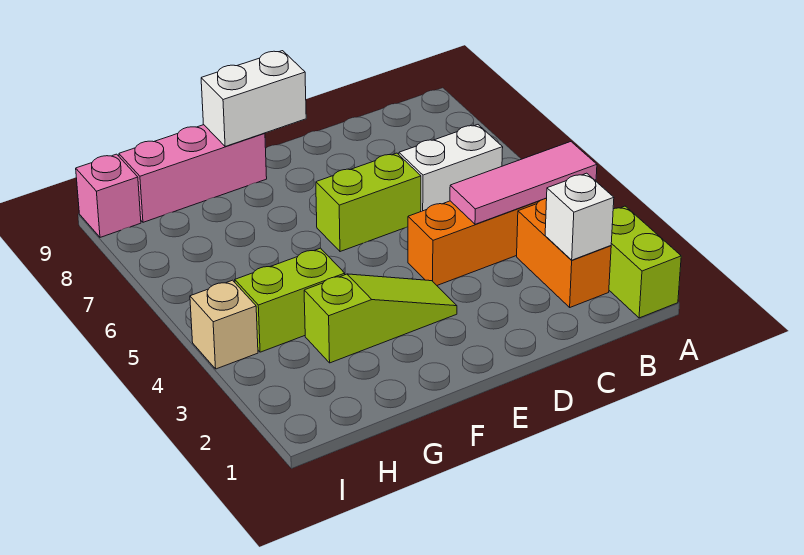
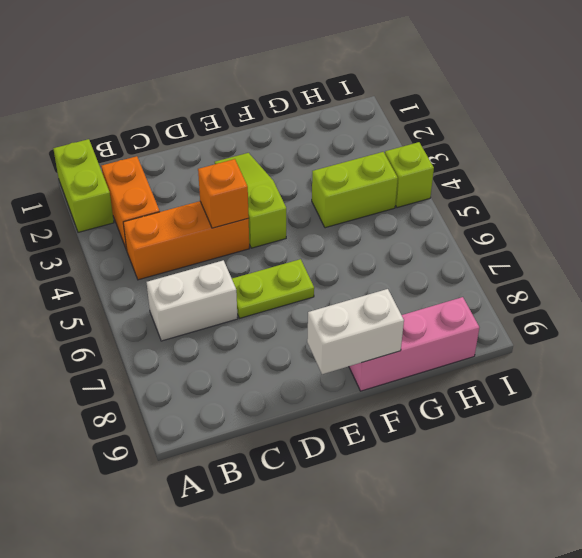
pink 1x3 tile [450,142,597,224] -> none
white 1x1 brick [545,173,614,260] -> none
none -> orange 1x1 brick [198,159,249,228]
lime 1x2 brick [316,153,421,252] -> lime 1x2 plate [232,259,314,318]
lime 1x3 slope [304,274,457,363] -> lime 1x3 slope turned to [215,153,286,248]
tan 1x1 brick [190,280,258,369] -> lime 1x1 brick [385,142,434,208]
pink 1x1 brick [76,154,141,237] -> none

